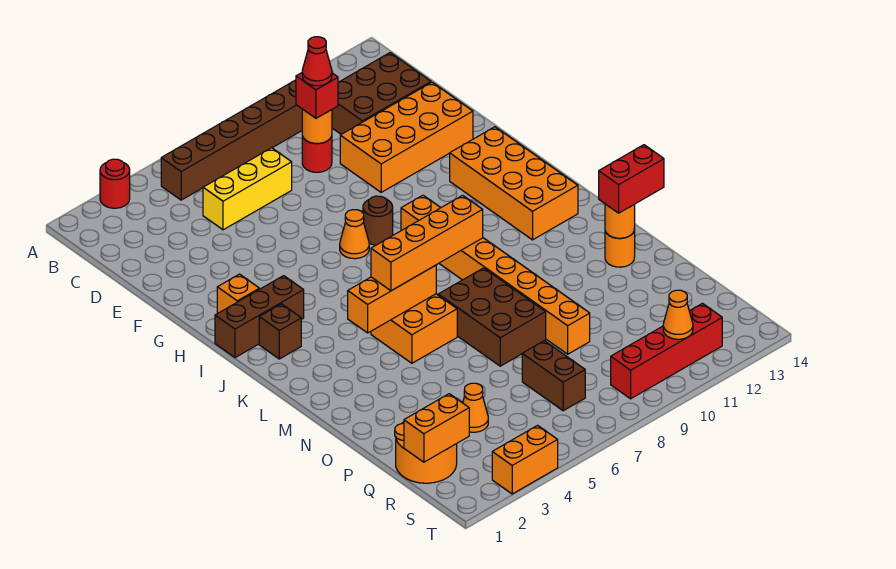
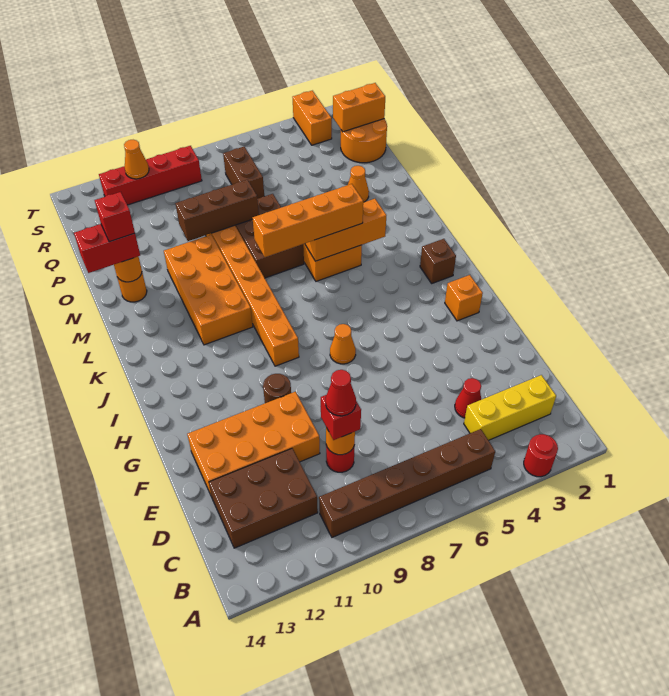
none -> red 1x1 cone [455,378,481,418]
yellow 1x3 brick [203,148,292,230] -> yellow 1x3 brick moved to [464,375,556,440]
brown 1x1 round brick [363,196,393,245] -> brown 1x1 round brick moved to [263,374,291,403]
orange 2x4 brick [450,127,578,240] -> orange 2x4 brick moved to [164,235,253,345]
brown 1x3 brick [215,276,304,358] -> brown 1x3 brick moved to [175,180,259,241]
none -> red 1x1 brick [95,192,135,242]
orange 1x1 cone [463,383,488,432] -> orange 1x1 cone moved to [348,166,369,202]
orange 1x2 brick [492,425,558,494] -> orange 1x2 brick turned to [293,91,332,145]

